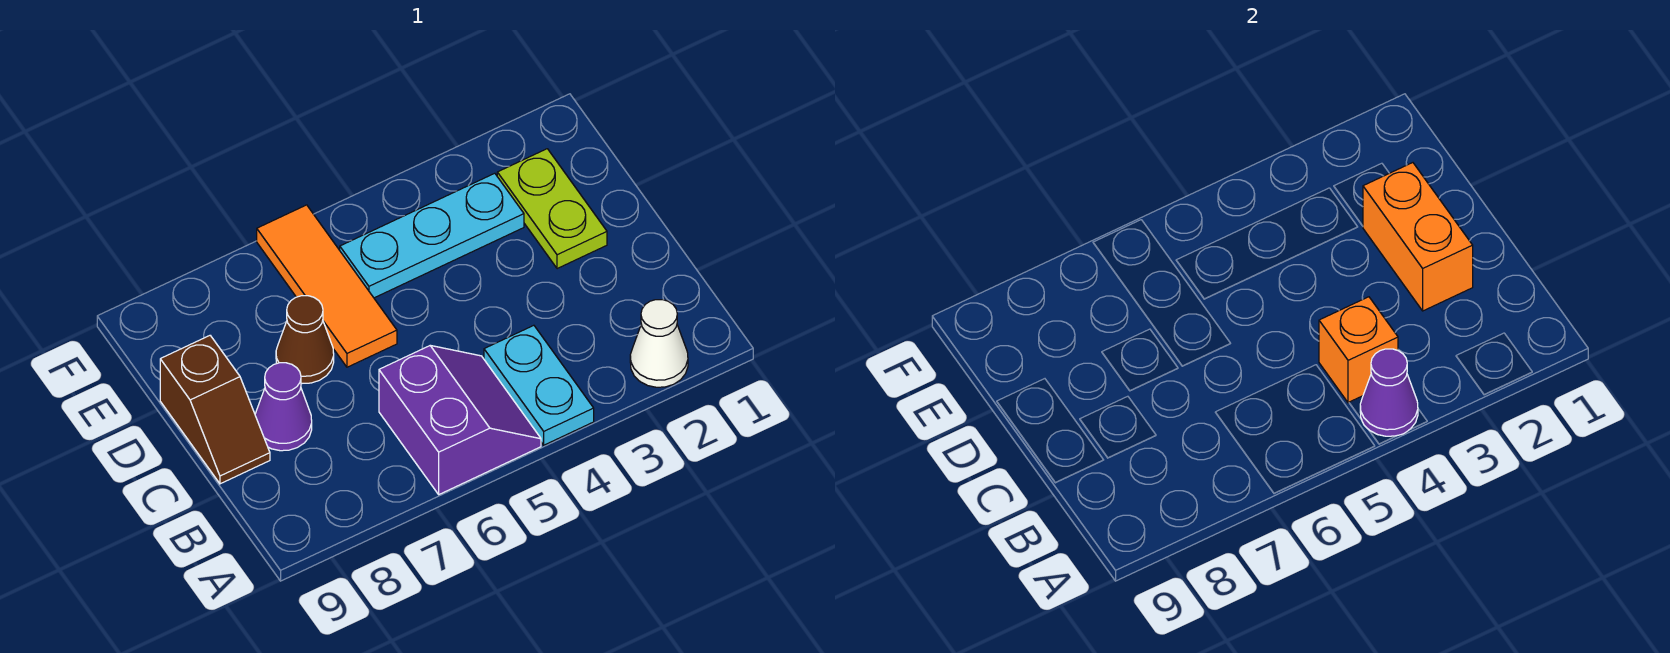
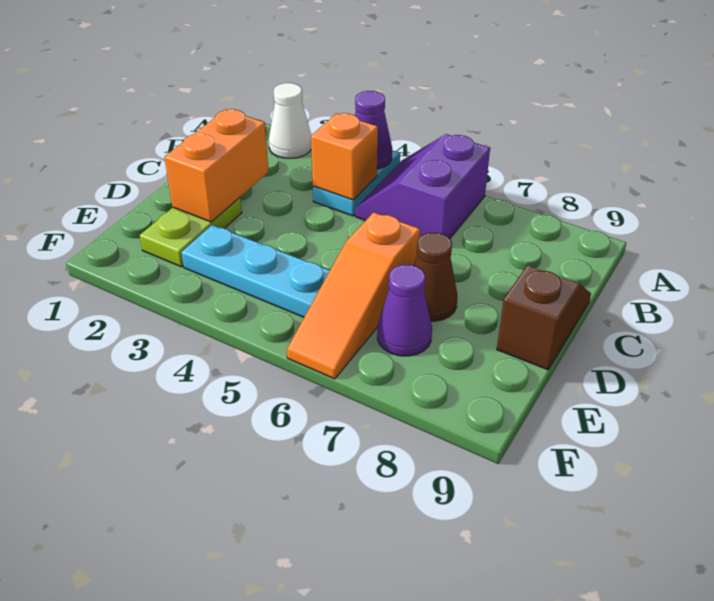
purple 1x1 cone [255,363,312,451] -> purple 1x1 cone moved to [377,265,432,356]
orange 1x3 tile [257,205,397,367] -> orange 1x3 slope [287,212,420,379]

